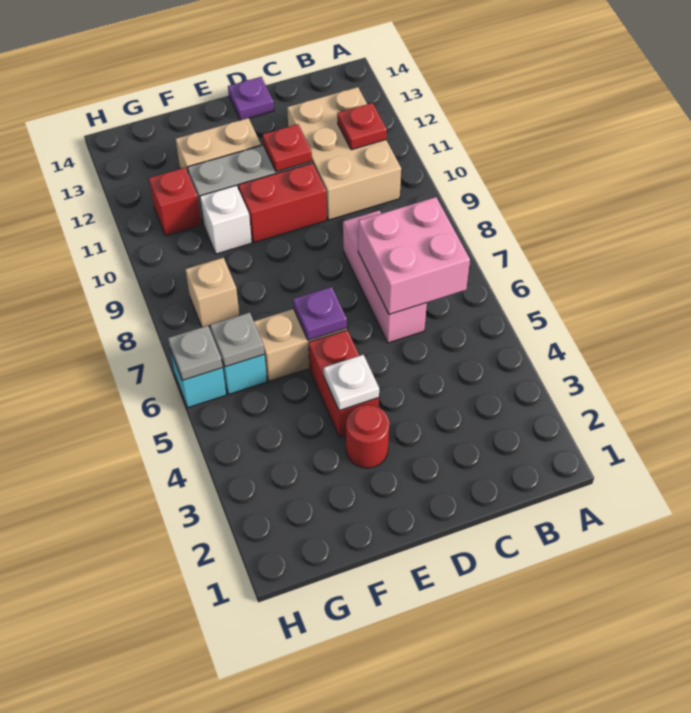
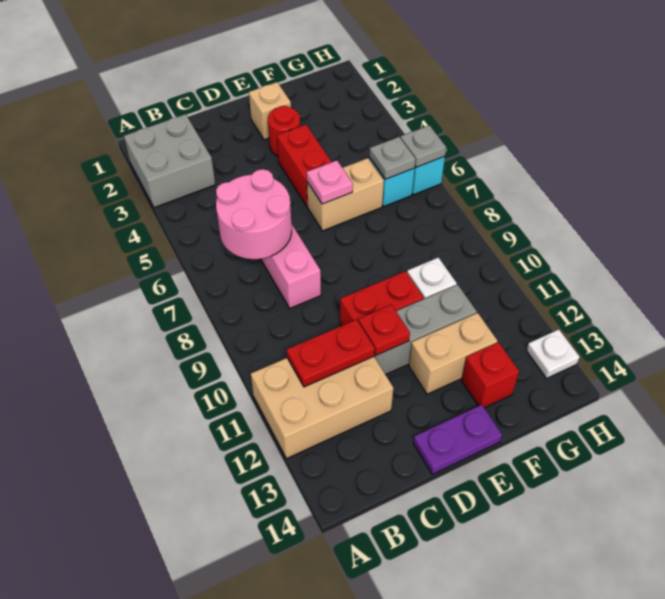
none -> grey 2x2 brick [124,114,215,208]
pink 2x2 brick [358,197,470,314] -> pink 2x2 round brick [216,169,292,259]
tan 2x3 brick [287,87,401,220] -> tan 2x3 brick turned to [251,357,393,459]
red 1x1 plate [337,103,387,150] -> red 1x2 plate [287,320,375,387]
purple 1x1 plate [228,77,274,120] -> purple 1x2 plate [413,405,502,474]
white 1x1 plate [324,355,379,411] -> white 1x1 plate moved to [526,329,580,378]
purple 1x1 plate [293,287,347,340] -> pink 1x1 plate [307,160,353,204]
tan 1x1 brick [185,258,239,327] -> tan 1x1 brick moved to [249,82,291,140]
red 1x1 brick [149,168,201,236] -> red 1x1 brick moved to [461,342,519,408]

